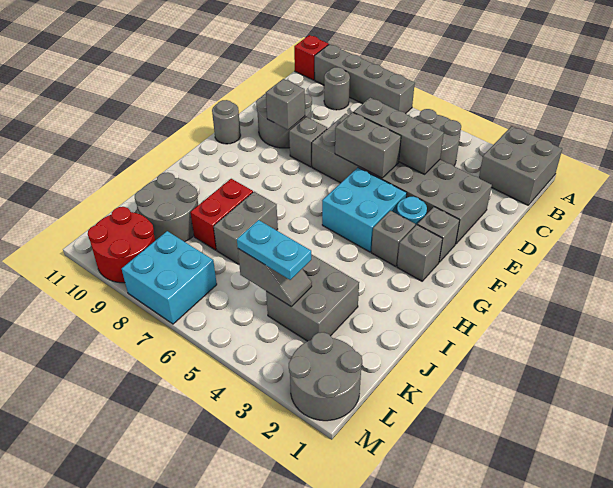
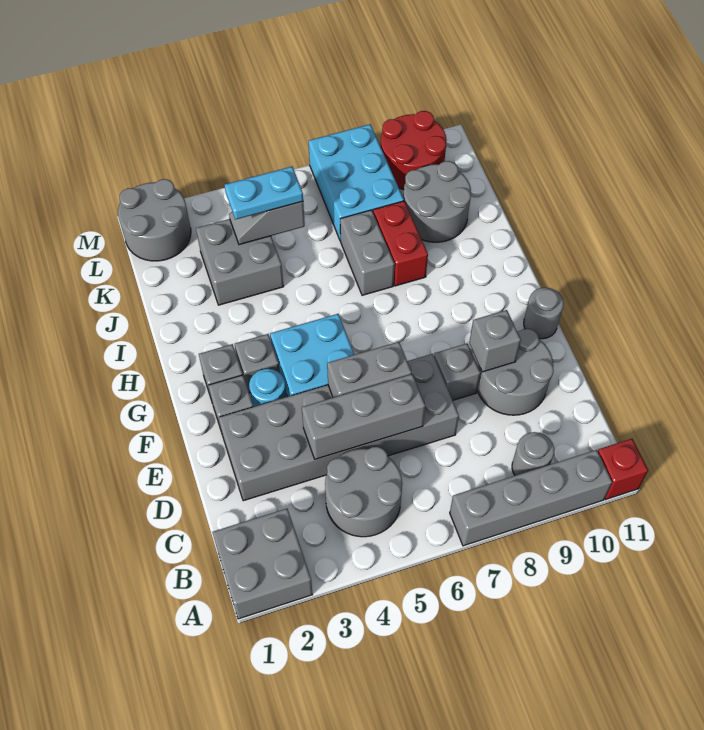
cyan 2x2 brick [122,231,217,324] -> cyan 2x3 brick [309,124,404,241]

